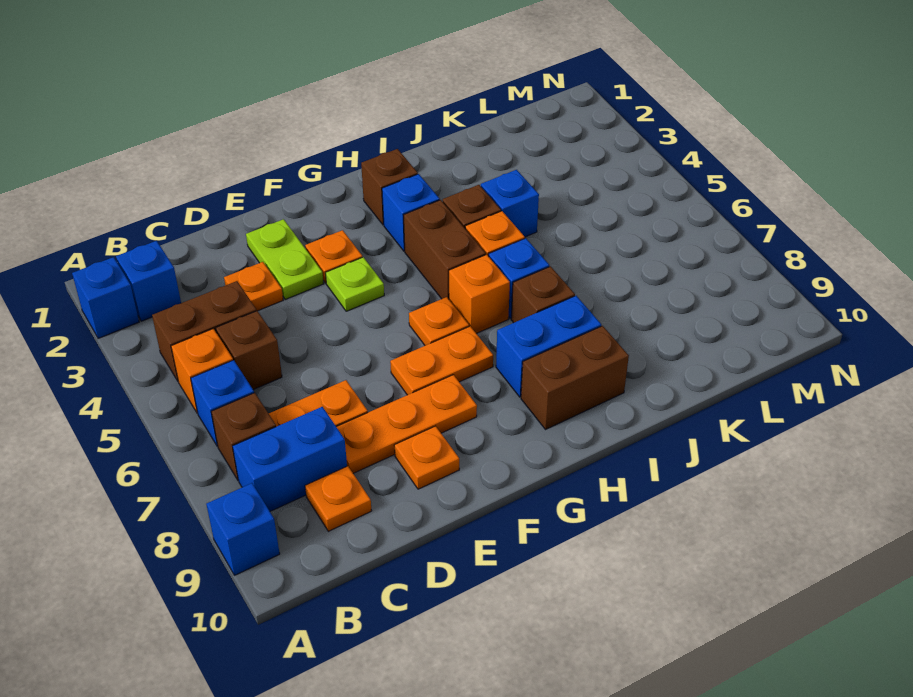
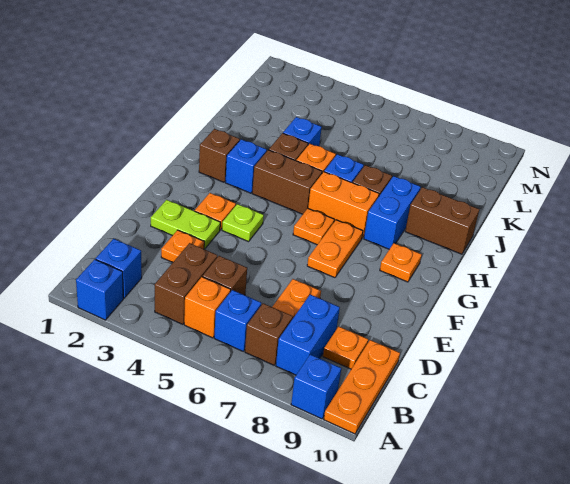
orange 1x3 plate [337,375,477,473] -> orange 1x3 plate moved to [324,340,400,434]
orange 1x1 plate [394,426,459,489] -> orange 1x1 plate moved to [380,243,422,282]
orange 1x1 brick [449,255,510,333] -> orange 1x2 brick [308,172,379,238]
brown 1x2 brick [521,326,629,429] -> brown 1x2 brick turned to [405,187,480,254]

